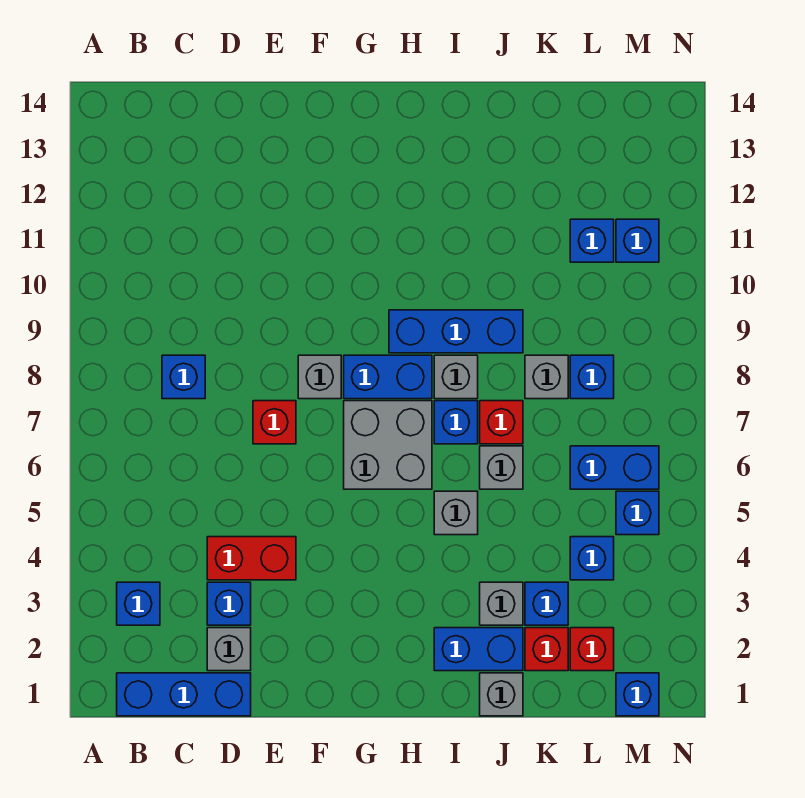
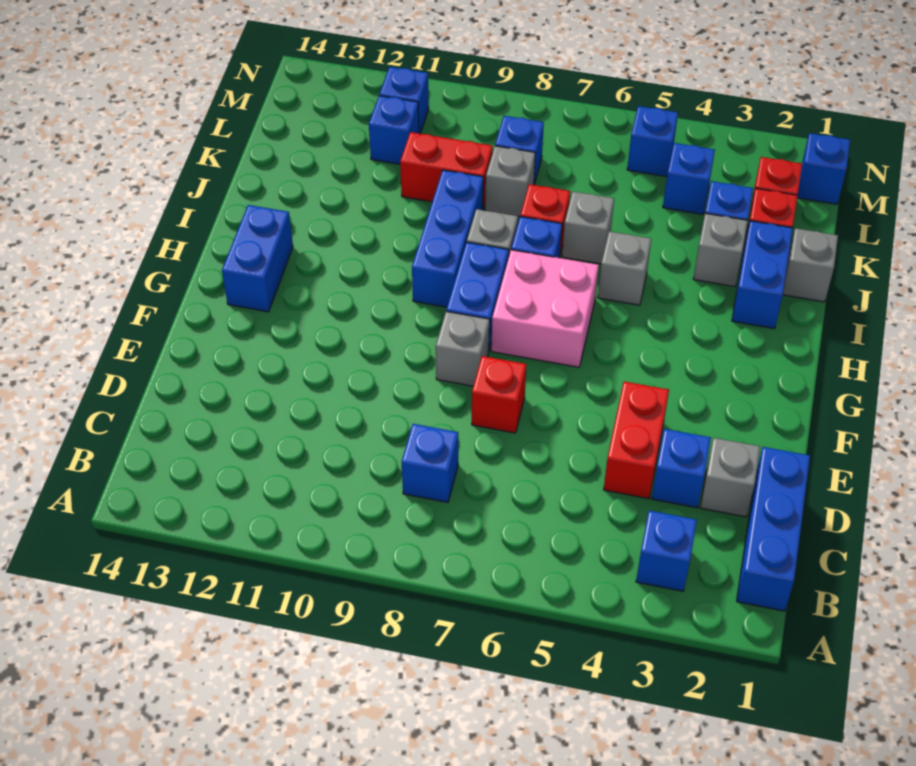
grey 2x2 brick [344,401,432,489] -> pink 2x2 brick [491,250,599,367]
none -> red 1x2 brick [400,132,493,209]
blue 1x2 brick [570,446,659,489] -> blue 1x2 brick moved to [222,205,293,312]

